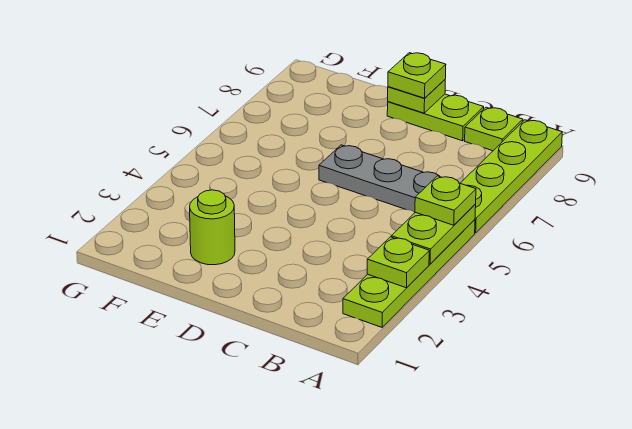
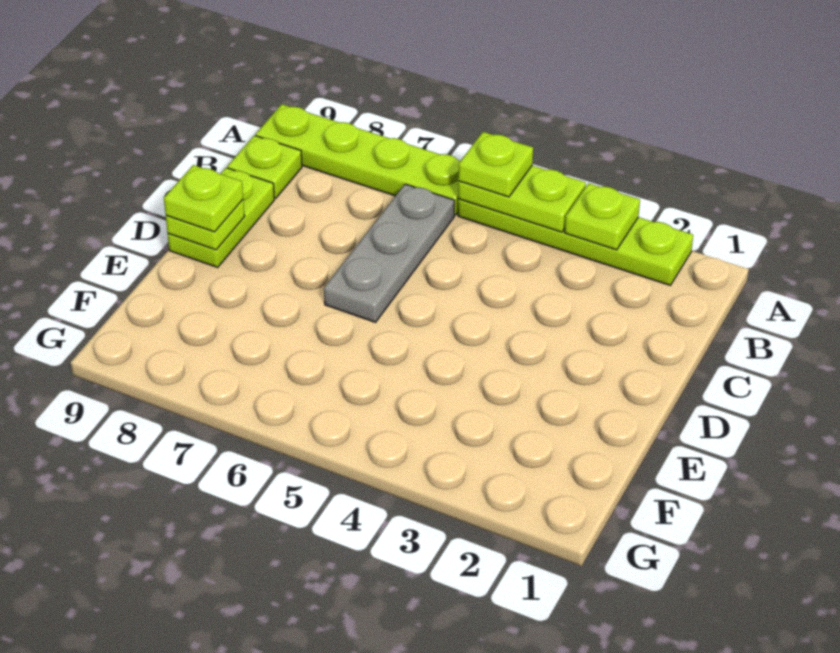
lime 1x1 round brick [190,190,235,265] -> none

